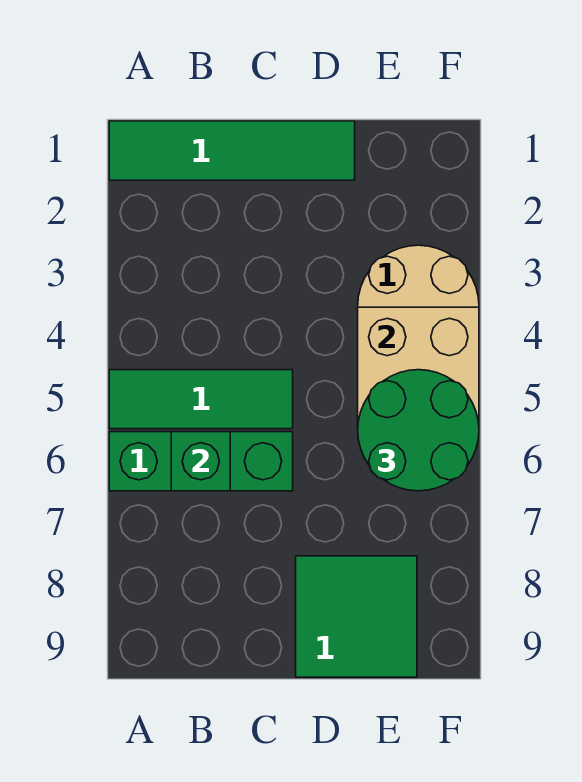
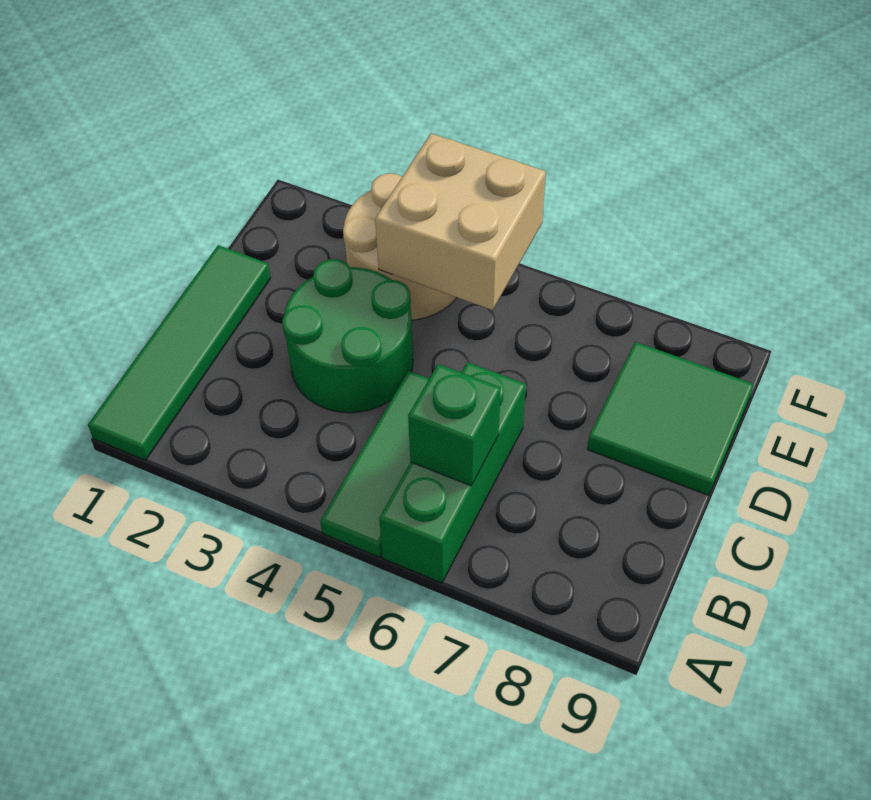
green 2x2 round brick [358,370,479,491] -> green 2x2 round brick moved to [282,259,413,413]

